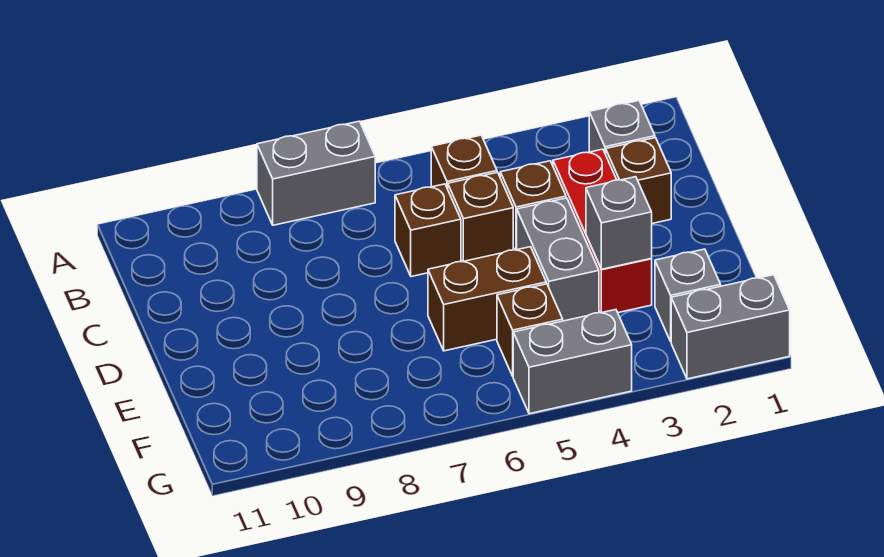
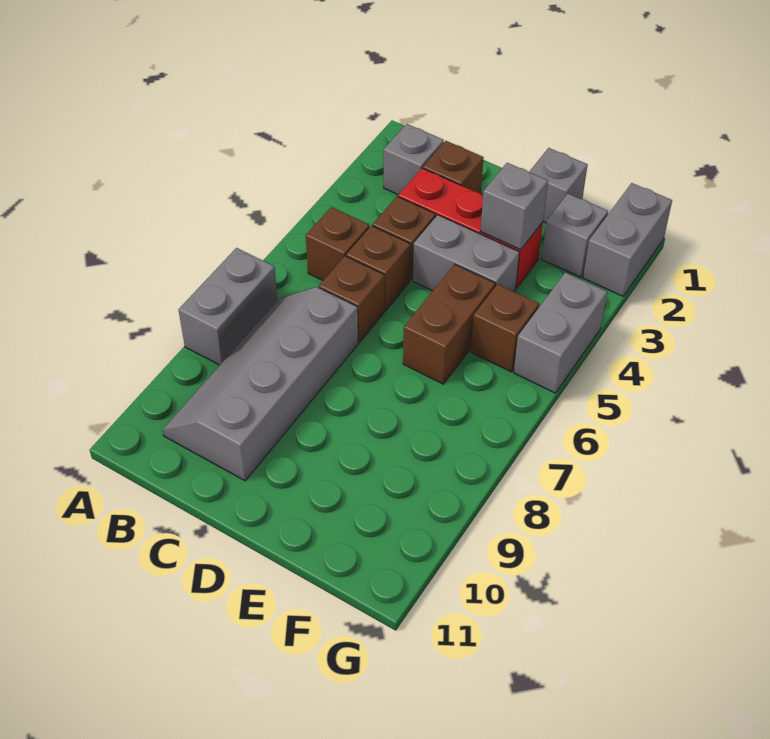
none -> grey 2x4 slope [163,287,358,481]
none -> grey 1x1 brick [529,148,587,223]

